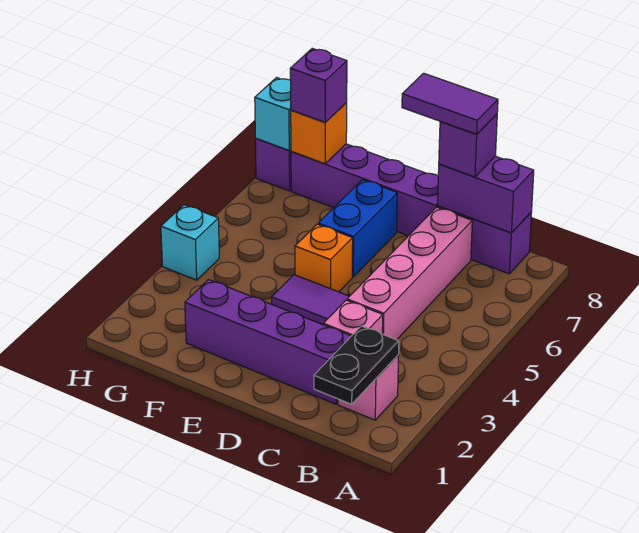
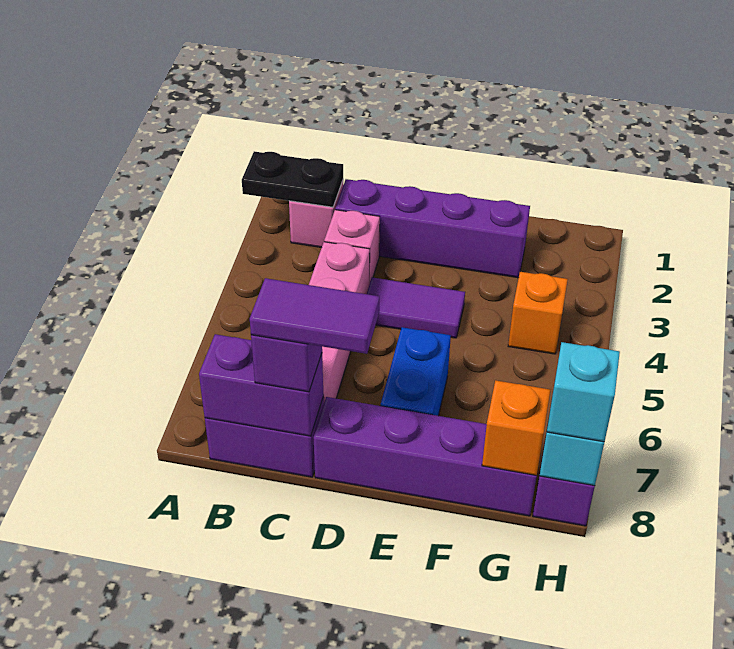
black 1x2 plate [314,326,399,404] -> black 1x2 plate turned to [242,151,343,207]
orange 1x1 brick [295,224,353,292] -> orange 1x1 brick moved to [508,272,568,354]
purple 1x1 brick [290,48,347,122] -> none
cyan 1x1 brick [161,205,219,280] -> cyan 1x1 brick moved to [547,342,620,442]

